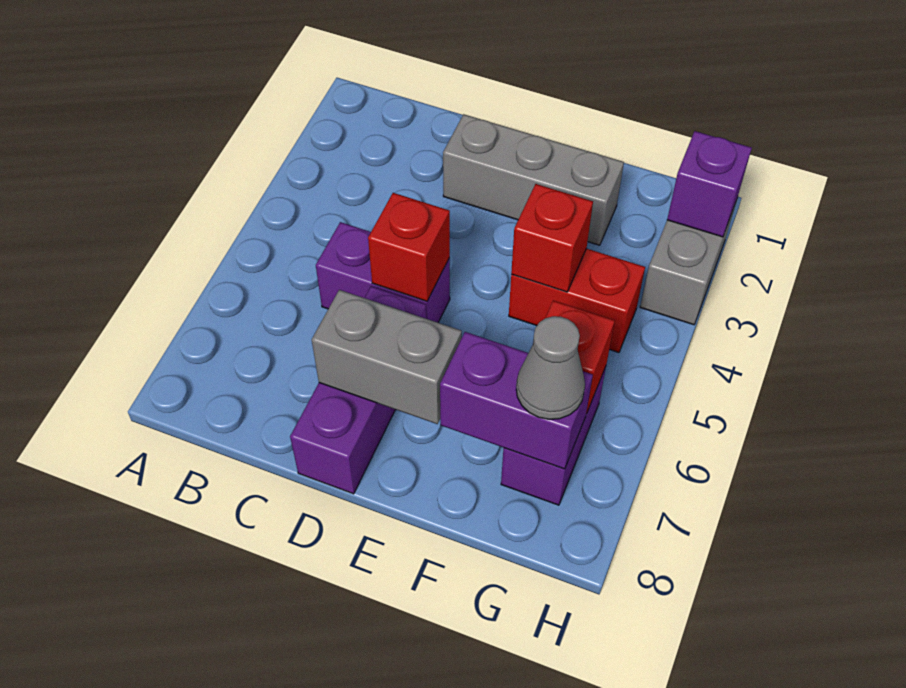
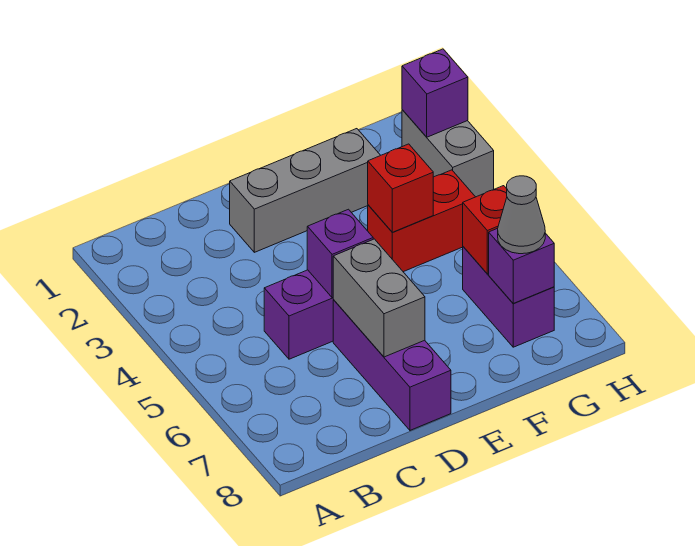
red 1x1 brick [368,193,450,301] -> purple 1x1 brick [307,209,373,298]
grey 1x2 brick [312,290,462,424] -> grey 1x2 brick turned to [333,239,425,357]
purple 1x2 brick [440,332,593,469] -> purple 1x1 brick [489,228,554,303]

